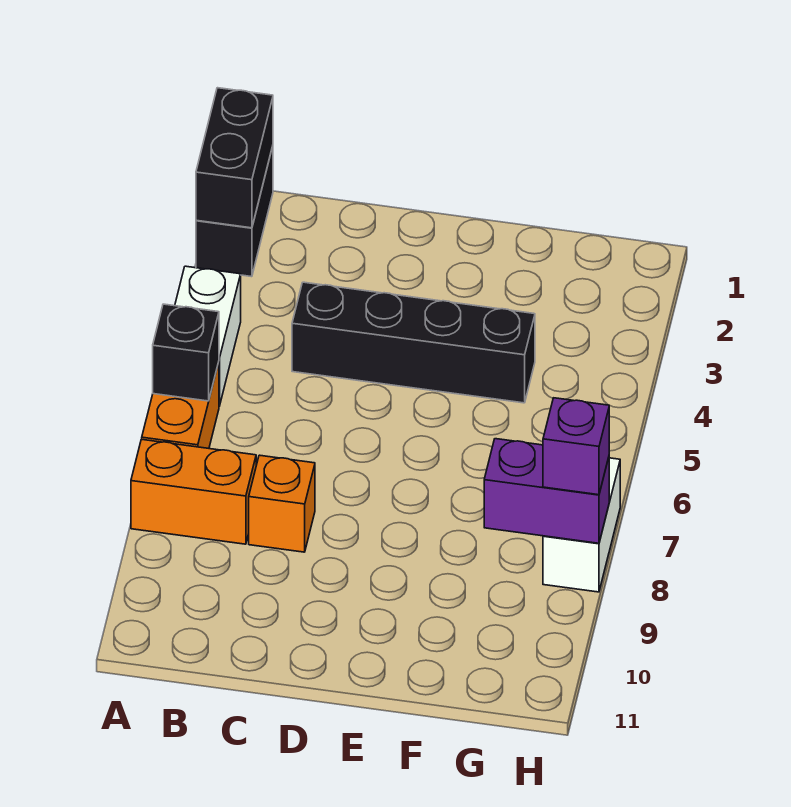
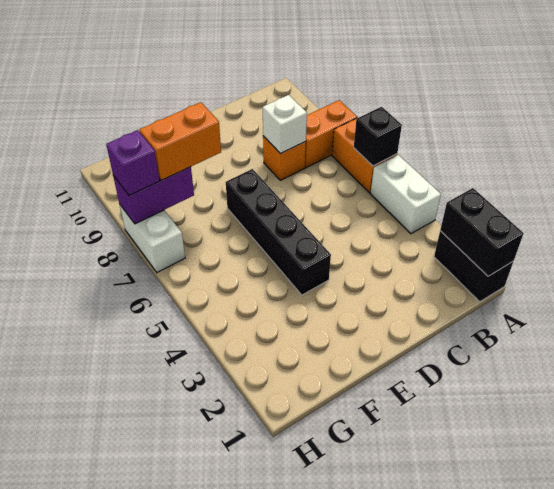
black 1x4 brick [292,282,535,403] -> black 1x4 brick turned to [226,169,331,295]
none -> white 1x1 brick [263,95,307,154]
none -> orange 1x2 brick [139,102,221,180]

